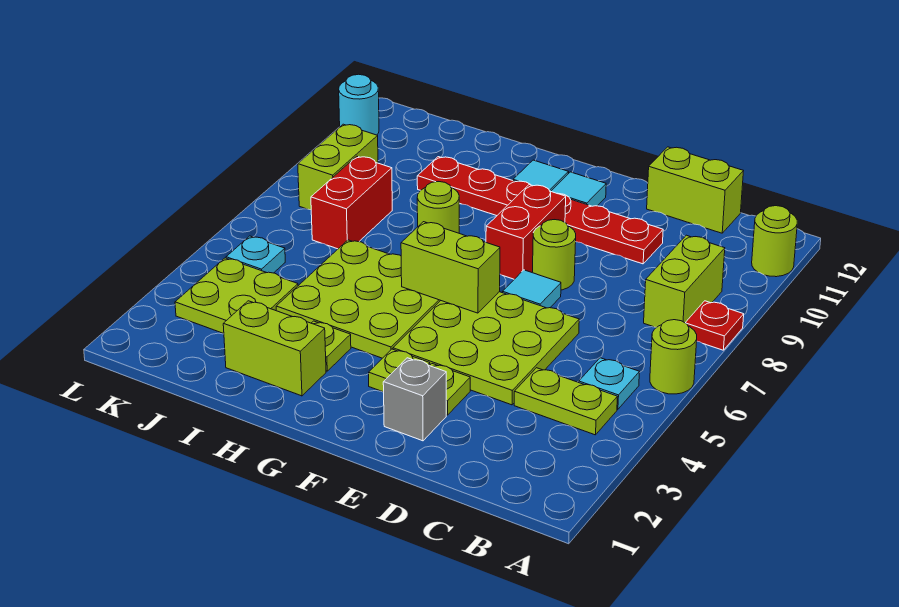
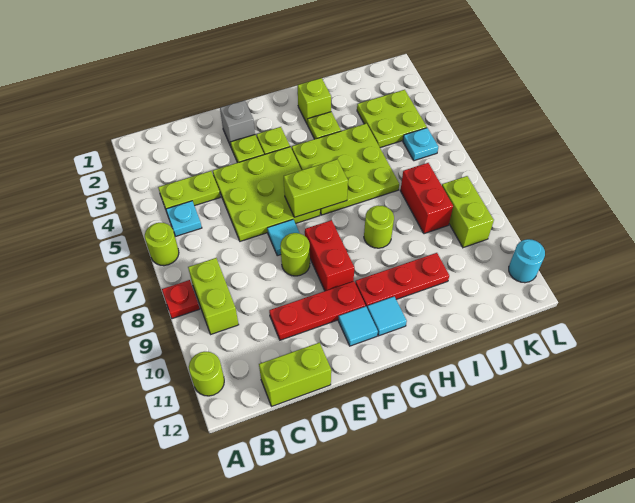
lime 1x2 brick [223,301,326,396] -> lime 1x1 brick [297,78,331,125]

